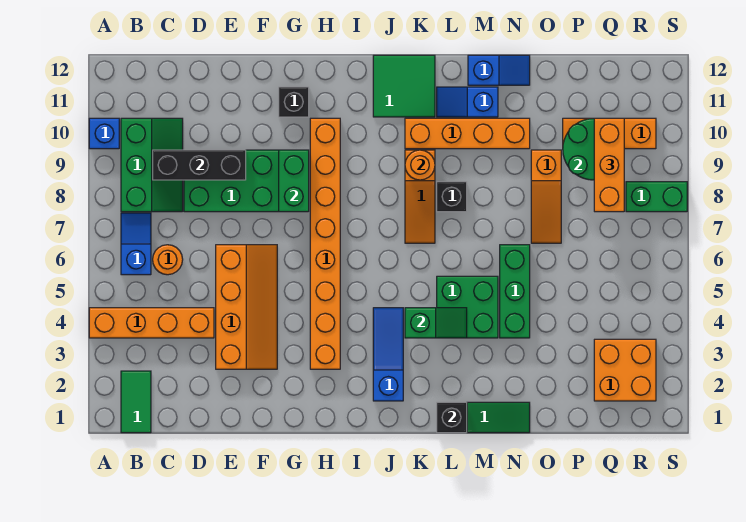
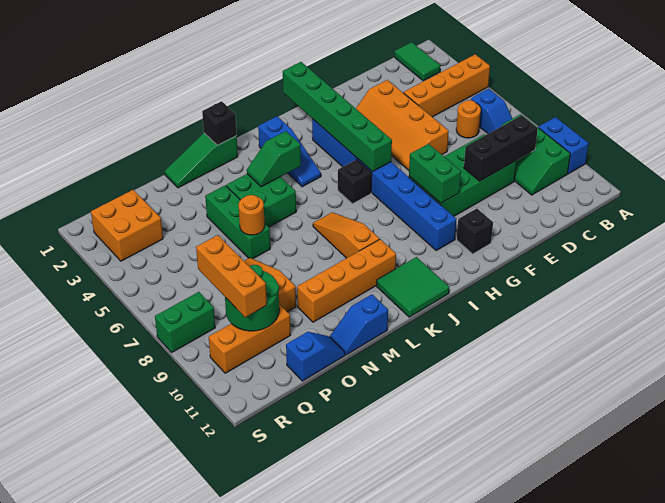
blue 1x1 brick [89,118,119,149] -> blue 1x2 brick [538,117,589,174]
none -> green 1x6 brick [283,62,392,172]
orange 1x8 brick [310,118,340,369] -> blue 1x8 brick [312,119,456,250]
orange 1x1 round brick [405,150,435,180] -> orange 1x1 round brick moved to [239,195,265,235]
black 1x1 brick [437,182,467,212] -> black 1x1 brick moved to [338,159,372,204]
blue 1x2 slope [437,87,498,117] -> blue 1x2 slope moved to [286,332,345,381]

